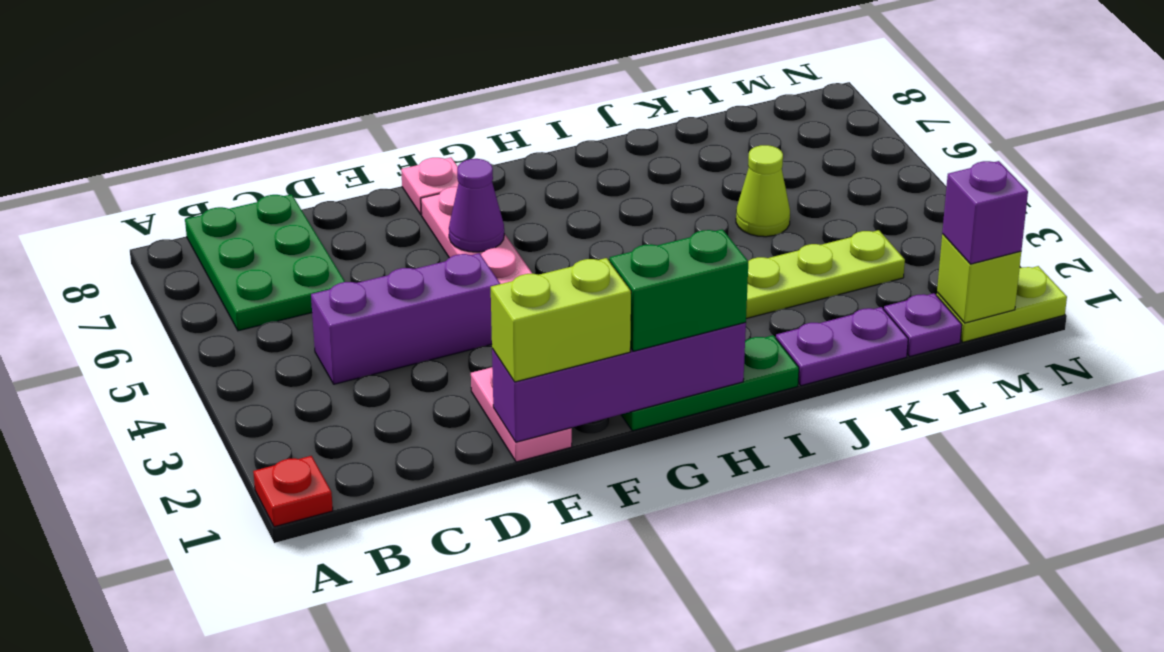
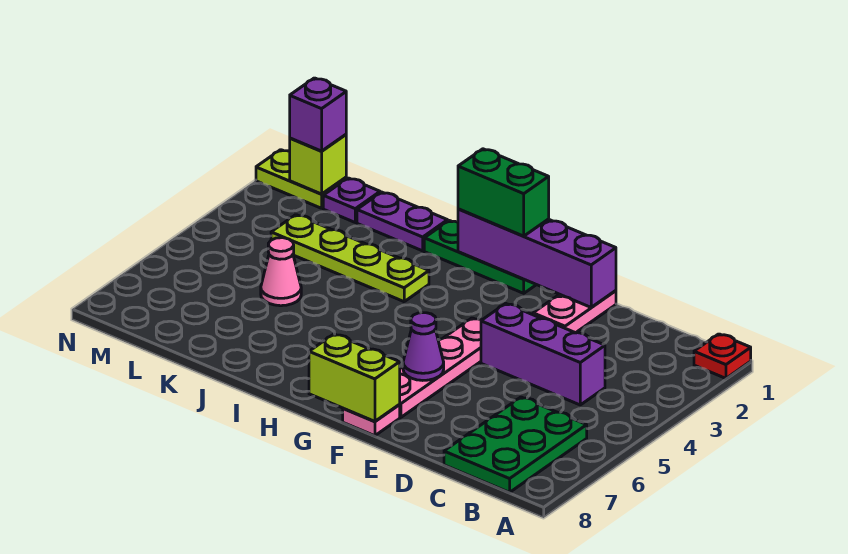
lime 1x2 brick [491,258,631,382] -> lime 1x2 brick moved to [309,334,400,421]
lime 1x1 cone [736,145,790,237] -> pink 1x1 cone [261,238,301,306]

